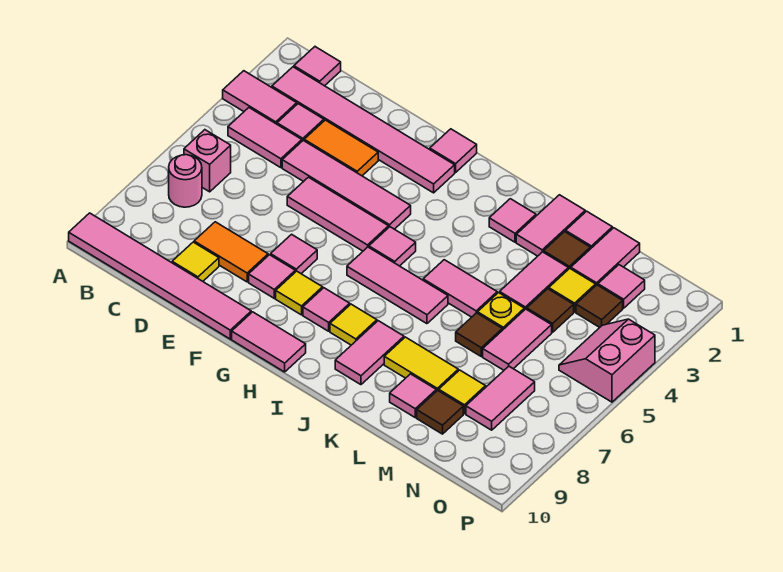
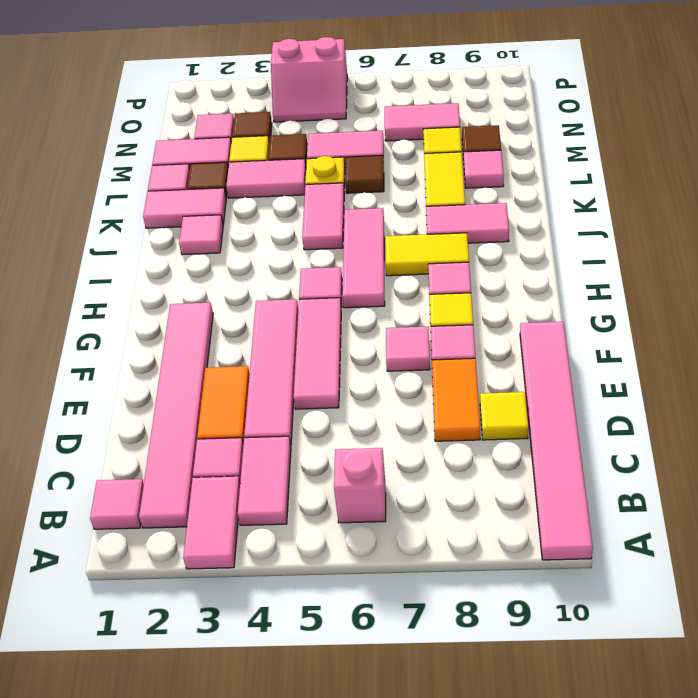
pink 1x1 round brick [169,155,202,207] -> none
pink 1x1 tile [430,129,477,172] -> none
pink 1x2 tile [232,312,306,372] -> none
yellow 1x1 tile [330,304,377,345] -> yellow 1x2 tile [385,233,469,276]

